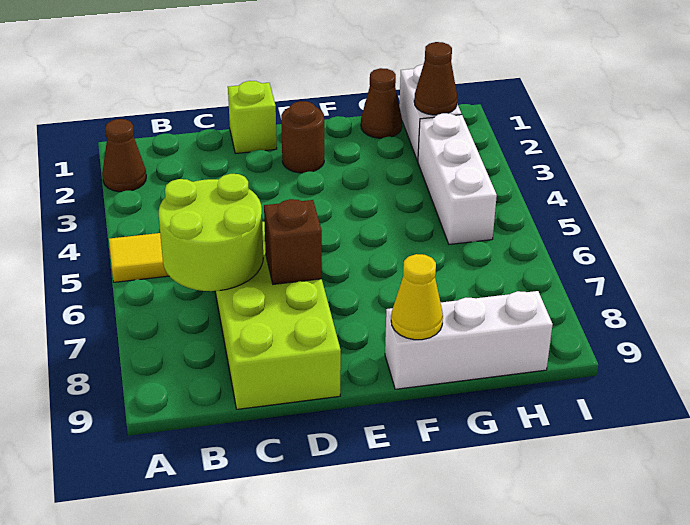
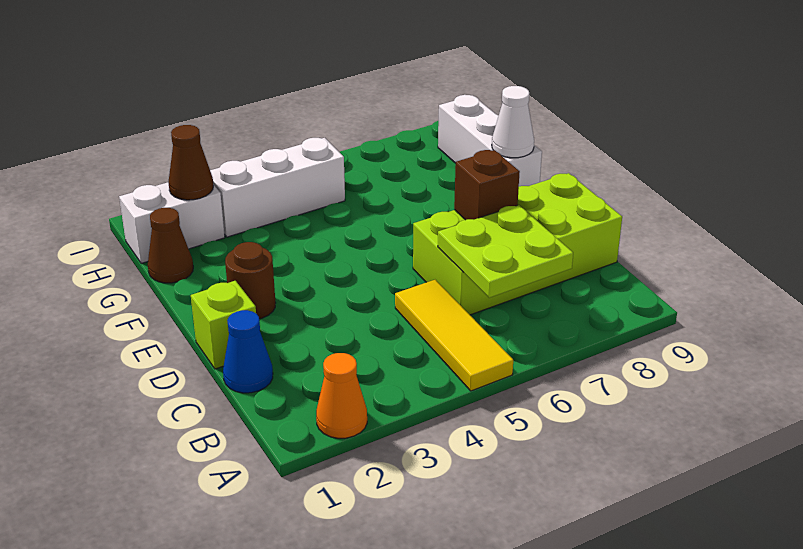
brown 1x1 cone [102,119,146,192] -> orange 1x1 cone [316,353,367,438]
lime 2x2 round brick [159,174,263,291] -> lime 2x2 plate [438,205,573,298]
none -> blue 1x1 cone [223,310,273,393]
yellow 1x1 cone [391,254,443,340] -> white 1x1 cone [492,86,534,158]

